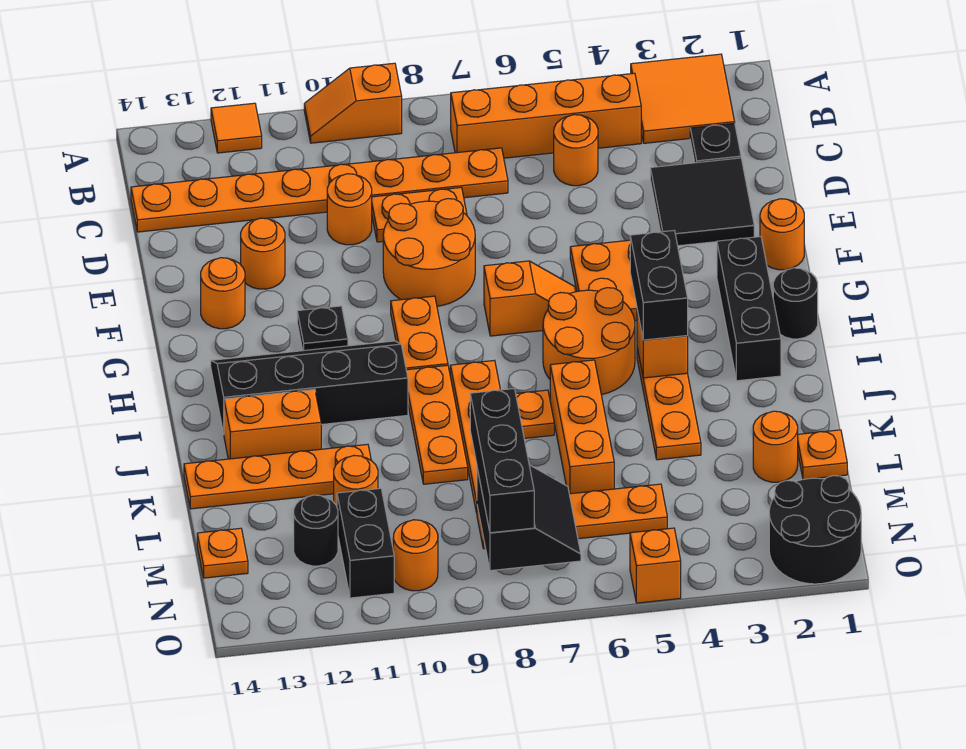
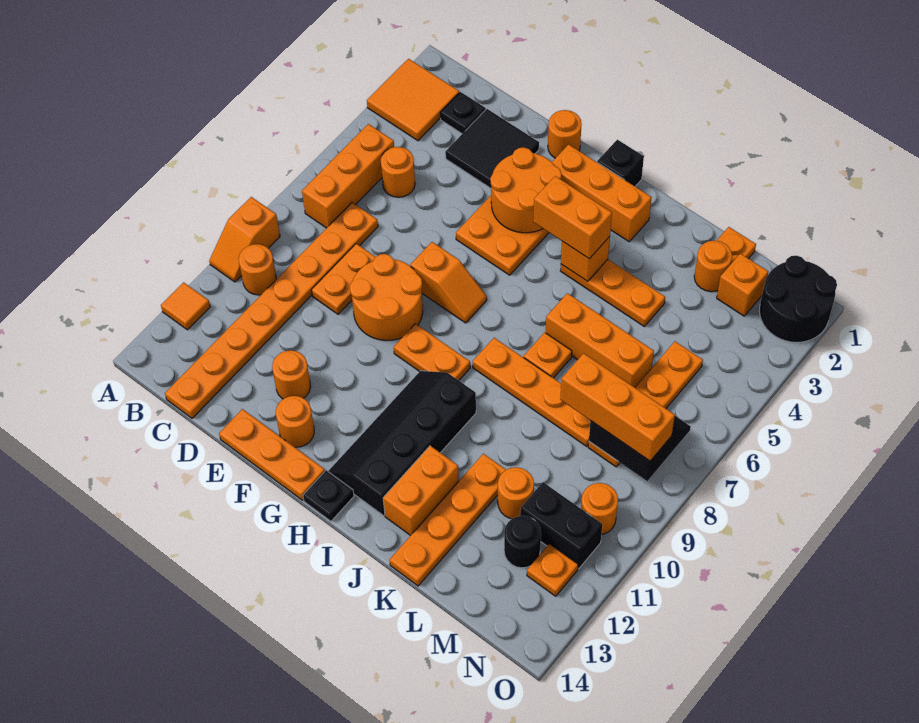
orange 1x4 brick [451,73,641,158] -> orange 1x3 brick [302,124,394,228]
orange 1x1 round brick [327,174,372,245] -> orange 1x1 round brick moved to [239,244,276,295]
black 1x3 brick [717,237,781,381] -> orange 1x3 brick [552,144,652,242]
orange 1x2 slope [484,261,576,336] -> orange 1x2 slope turned to [410,242,487,323]
black 1x1 plate [297,306,348,351] -> black 1x1 plate moved to [303,470,354,521]
black 1x1 round brick [773,268,818,339] -> black 1x1 brick [597,140,644,186]
black 1x2 brick [630,231,688,340] -> orange 1x2 brick [533,176,612,259]
orange 2x2 round brick [543,288,635,395] -> orange 2x2 round brick moved to [490,148,561,233]
orange 1x3 plate [406,365,468,484] -> orange 1x3 plate moved to [219,409,325,500]
black 1x3 brick [470,389,534,533] -> orange 1x3 brick [560,353,675,461]
orange 1x1 plate [197,528,248,578] -> orange 1x1 plate moved to [527,544,578,596]
orange 1x1 brick [630,528,681,603] -> orange 1x1 brick moved to [717,254,768,316]

